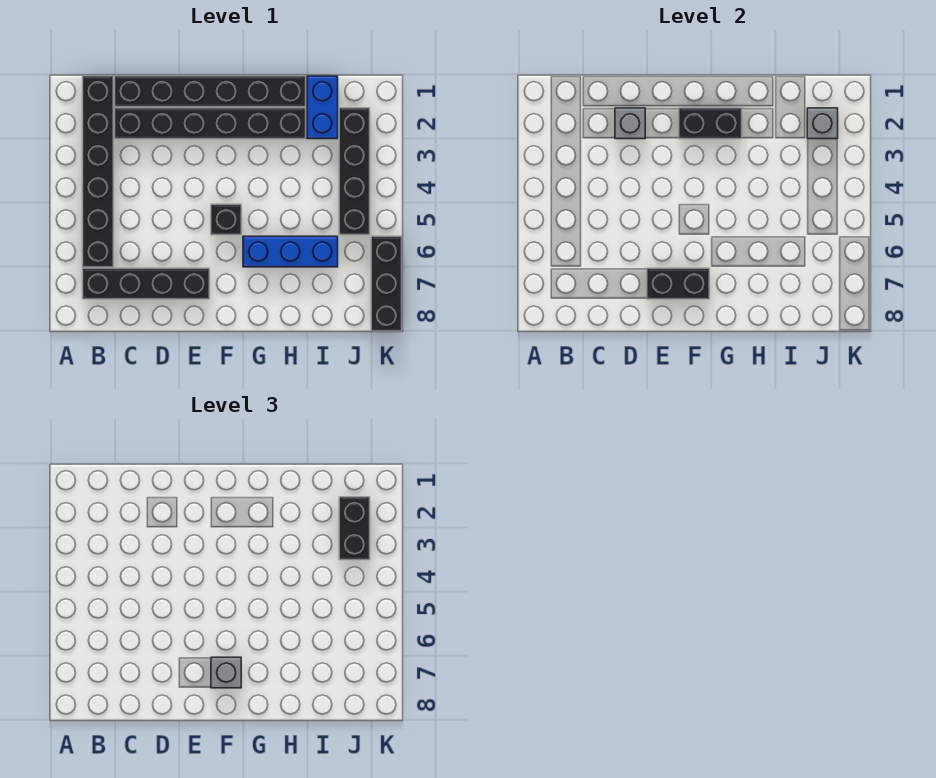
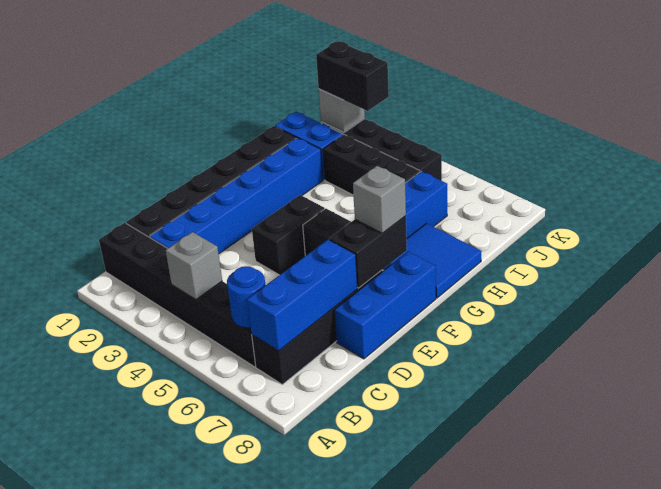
none -> blue 1x1 round brick [227,266,265,328]
none -> blue 1x3 brick [247,240,357,351]
black 1x6 brick [115,108,306,139] -> blue 1x6 brick [150,138,323,254]
grey 1x1 brick [615,108,645,139] -> grey 1x1 brick moved to [166,232,222,299]
none -> blue 1x3 brick [334,252,436,359]
black 1x2 brick [679,108,742,139] -> black 1x2 brick moved to [252,195,325,275]
none -> blue 2x2 tile [384,223,481,298]
black 1x3 brick [371,236,402,331] -> black 1x3 brick moved to [323,135,420,195]

